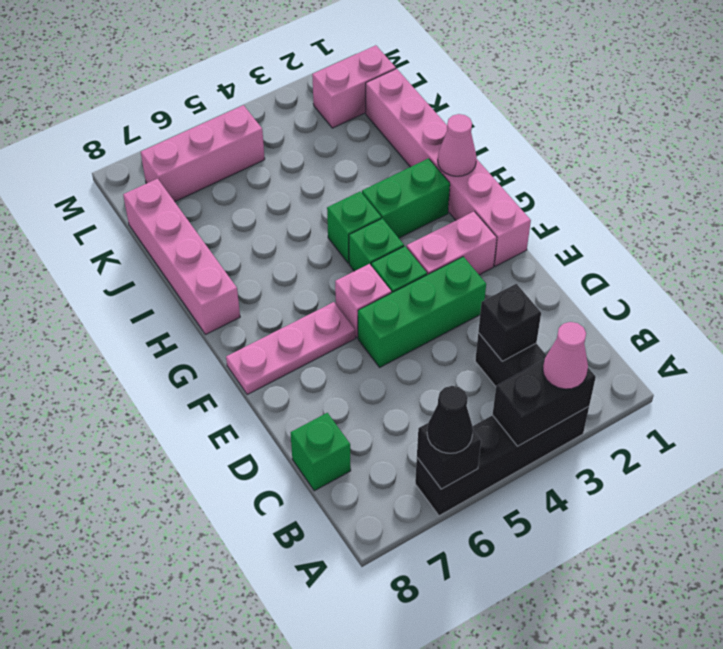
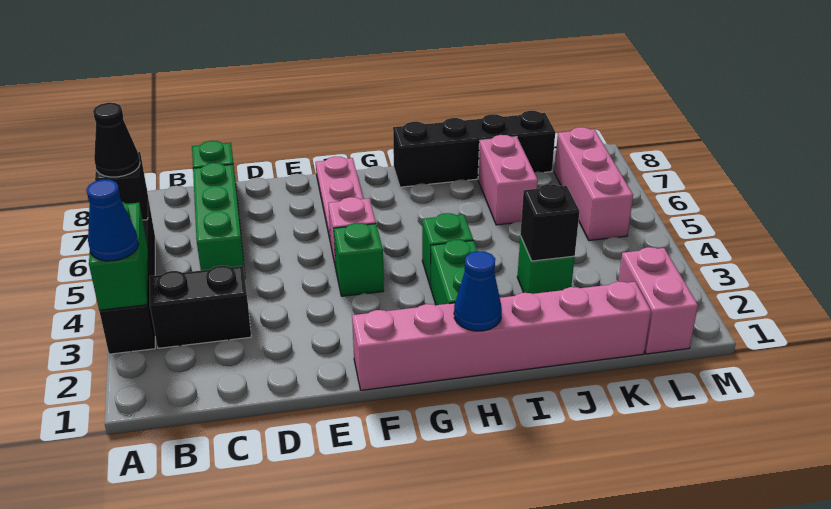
black 1x2 brick [493,359,596,446] -> green 1x2 brick [89,202,148,311]
pink 1x1 cone [543,322,588,389] -> blue 1x1 cone [86,180,139,261]
black 1x1 brick [478,284,541,361] -> black 1x1 brick moved to [520,184,580,261]
green 1x3 brick [358,257,486,367] -> green 1x3 brick moved to [193,163,245,275]
pink 1x2 brick [407,212,497,275] -> pink 1x2 brick moved to [478,135,538,225]
green 1x1 brick [349,218,404,271] -> green 1x1 brick moved to [517,236,575,294]
pink 1x1 cone [438,114,477,176] -> blue 1x1 cone [454,251,502,331]
pink 1x4 brick [123,179,240,335] -> black 1x4 brick [393,111,555,187]

